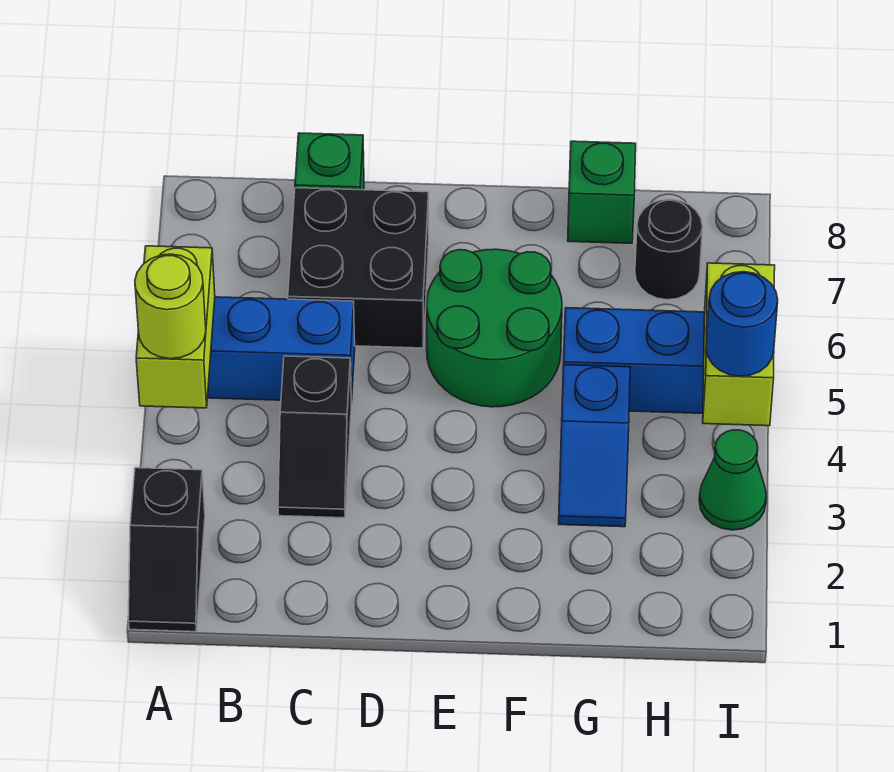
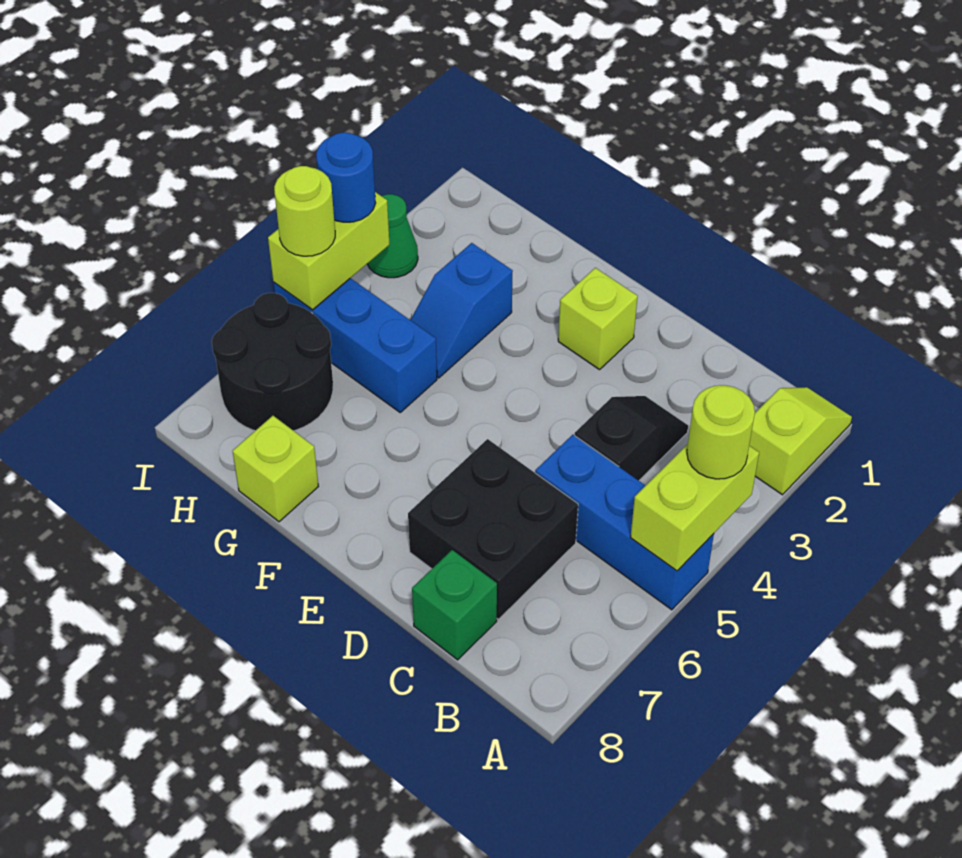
black 1x2 slope [128,468,205,632] -> lime 1x2 slope [749,387,852,495]
none -> lime 1x1 brick [558,268,638,370]
green 2x2 round brick [426,249,562,407] -> none
blue 1x2 slope [559,365,630,527] -> blue 1x2 slope turned to [411,243,513,378]
green 1x1 brick [568,141,636,243] -> lime 1x1 brick [233,416,318,522]
black 1x1 round brick [635,199,703,300] -> black 2x2 round brick [212,293,333,431]
none -> lime 1x1 round brick [274,166,335,256]

